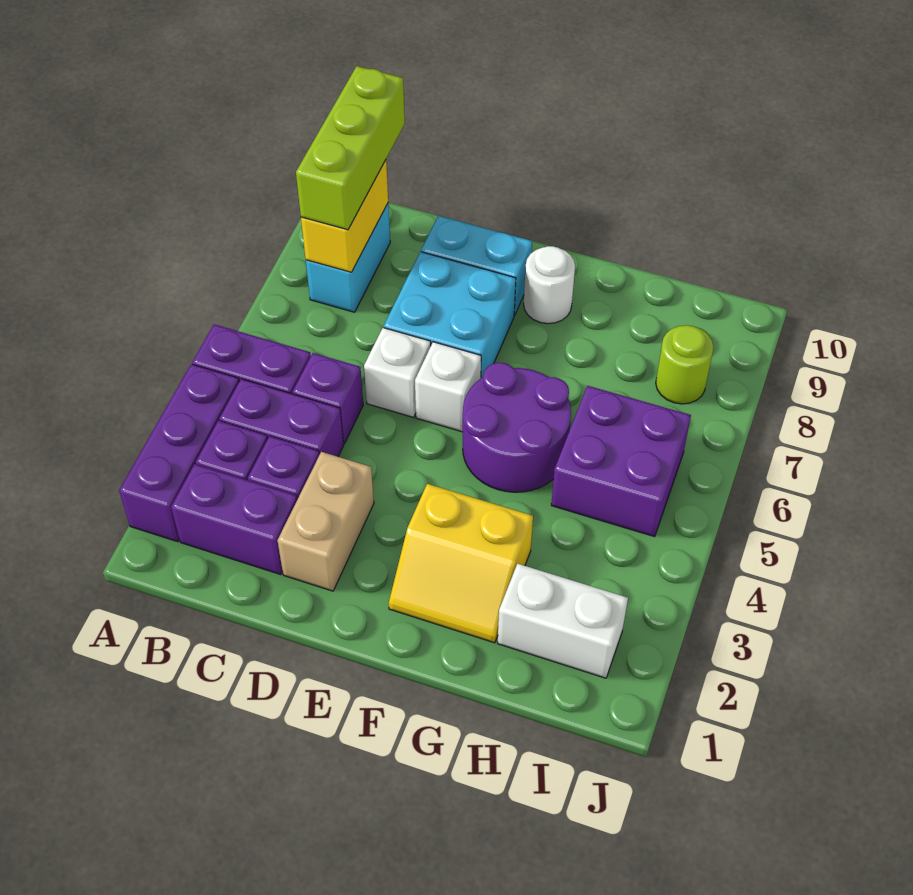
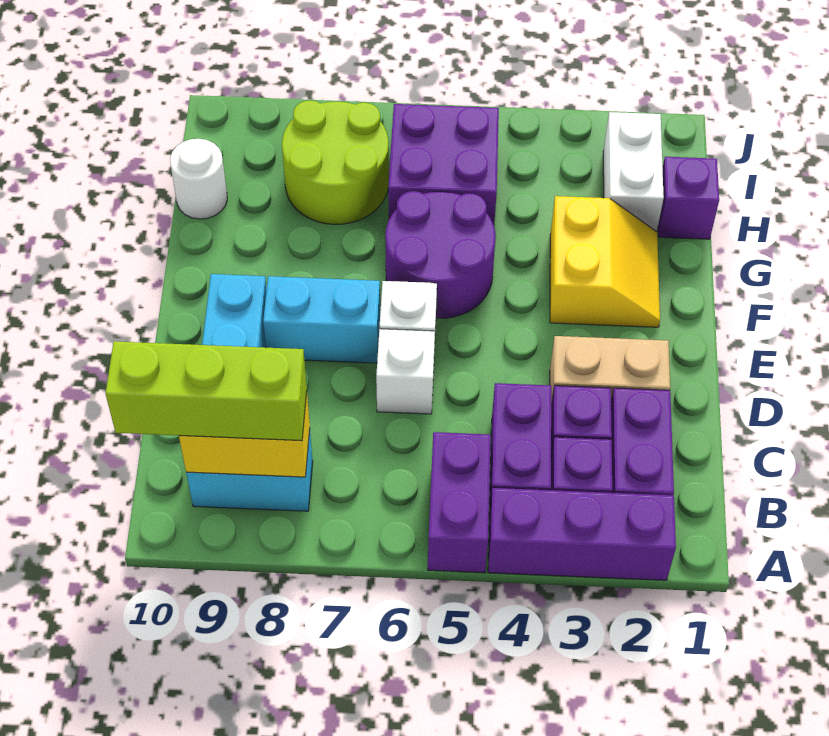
purple 1x1 brick [292,353,363,444] -> purple 1x1 brick moved to [658,157,719,239]
cyan 2x2 brick [384,252,516,378] -> cyan 1x2 brick [263,276,380,363]
white 1x1 round brick [524,246,575,324] -> white 1x1 round brick moved to [170,139,227,219]
lime 1x1 round brick [656,325,713,404] -> lime 2x2 round brick [282,101,389,224]

